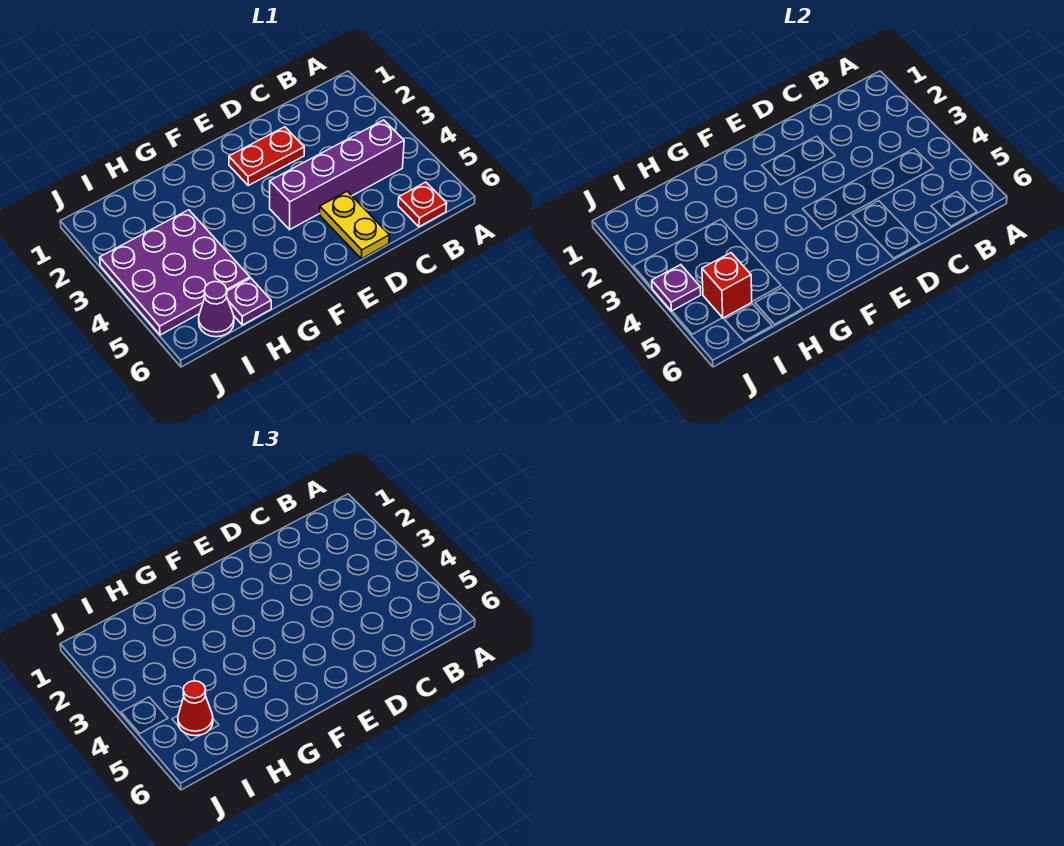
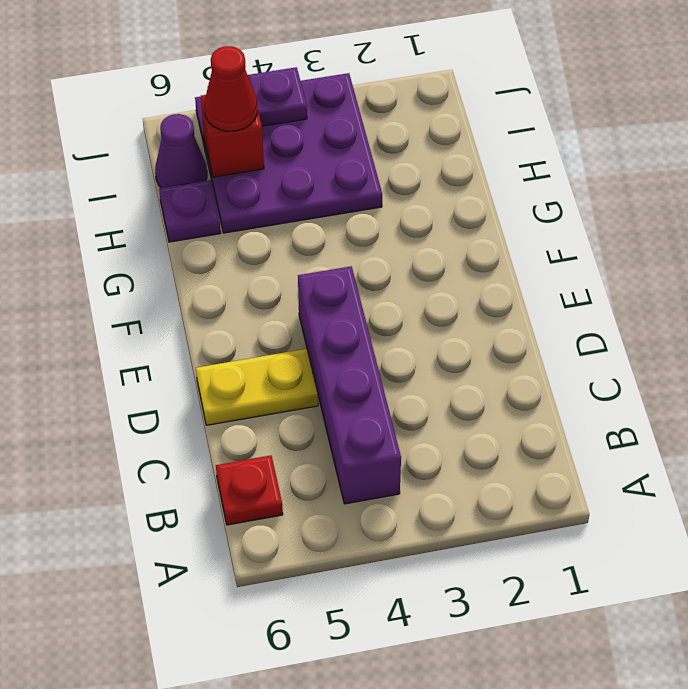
red 1x2 plate [229,127,304,185] -> none

